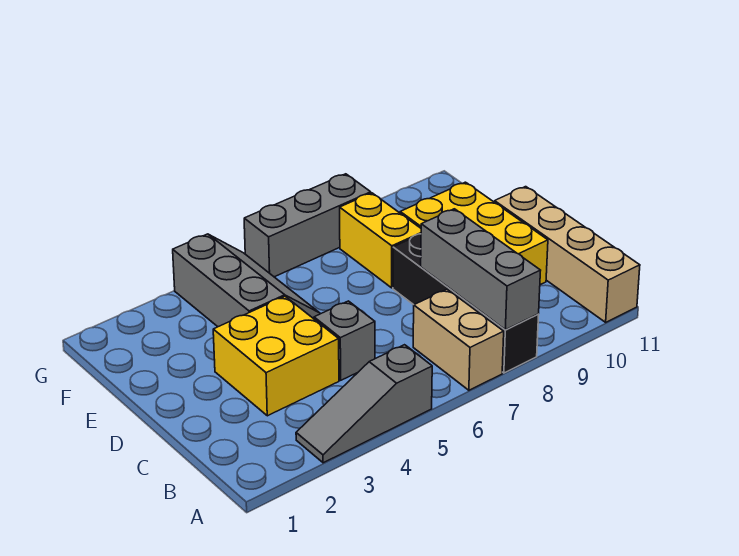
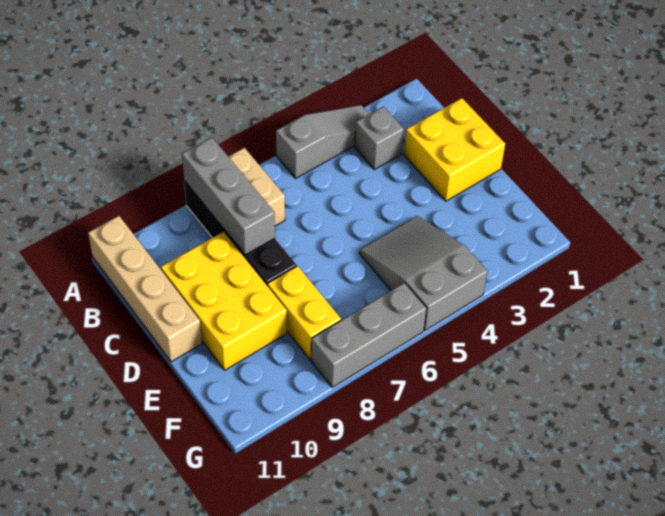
yellow 2x2 brick [213,296,339,416] -> yellow 2x2 brick moved to [404,98,505,201]
grey 1x1 brick [314,301,375,380] -> grey 1x1 brick moved to [355,107,404,170]
grey 2x3 slope [173,234,320,327] -> grey 2x3 slope turned to [359,216,488,331]

